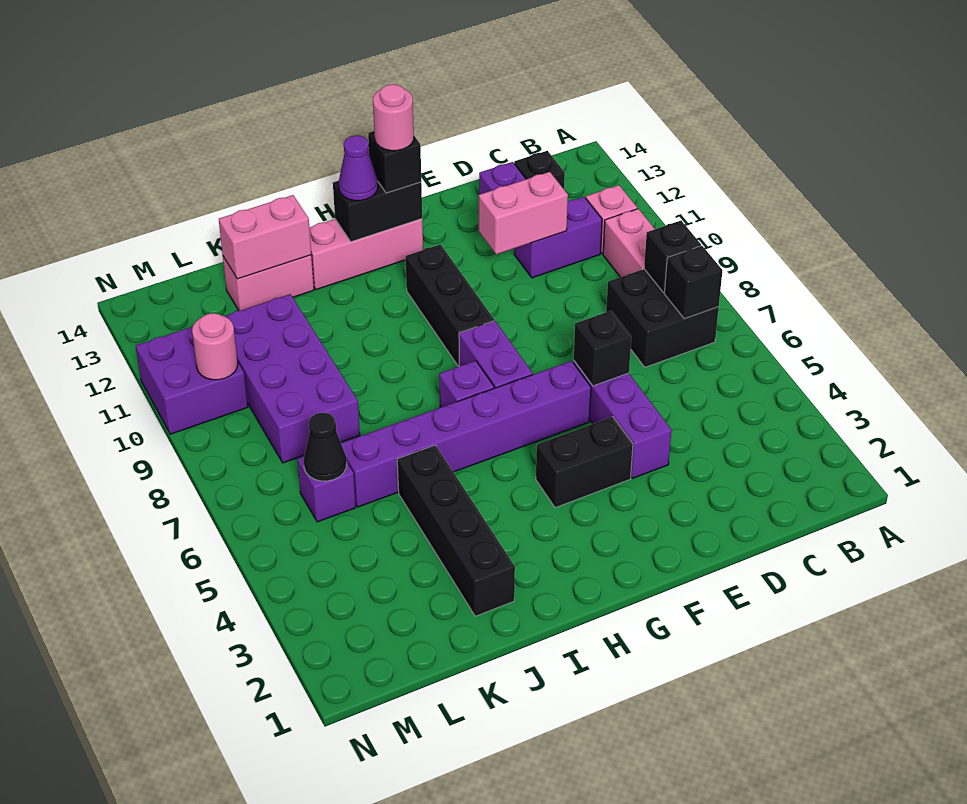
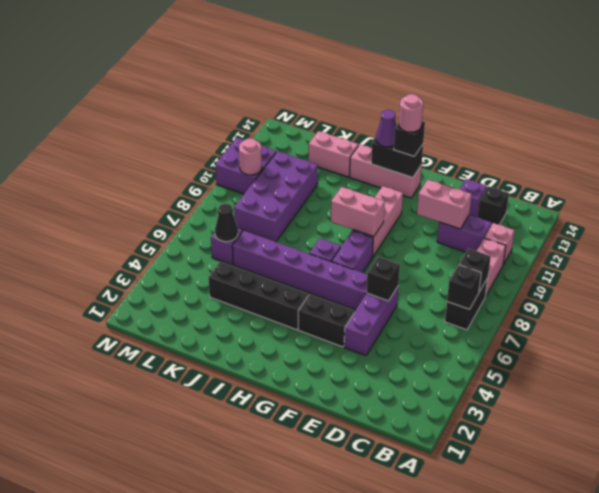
black 2x2 brick [606,269,719,367] -> black 1x2 brick [445,278,488,330]
black 1x3 brick [406,244,494,367] -> pink 1x3 brick [353,186,403,257]
black 1x4 brick [397,445,515,616] -> black 1x4 brick turned to [208,262,308,330]
pink 1x2 brick [219,195,311,279] -> pink 1x2 brick moved to [331,187,385,237]

